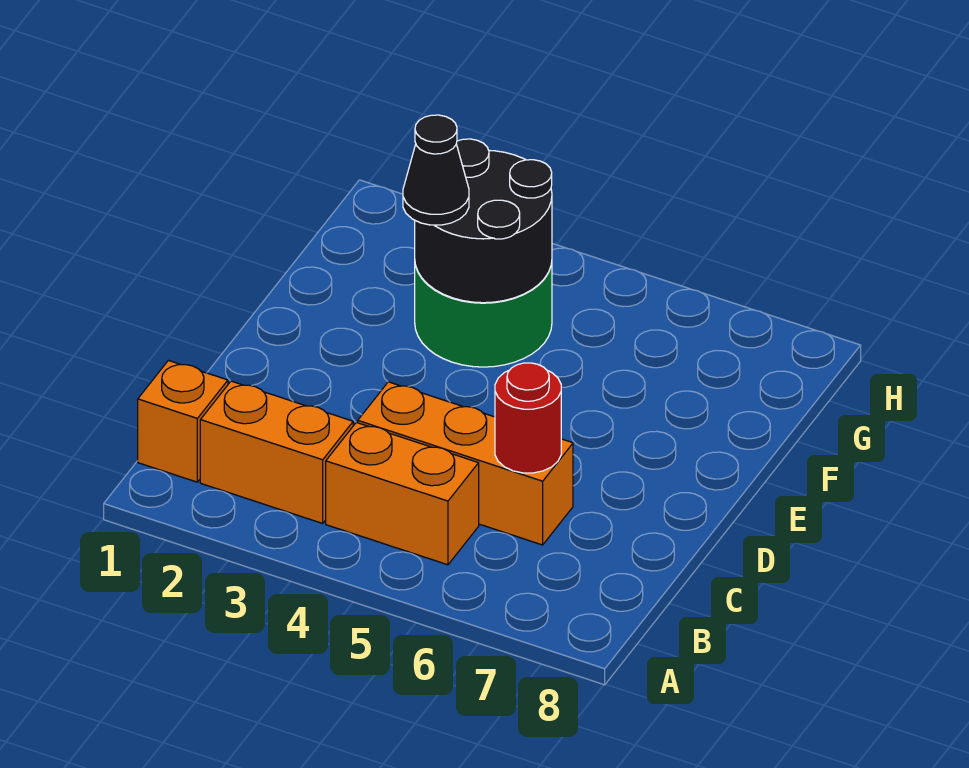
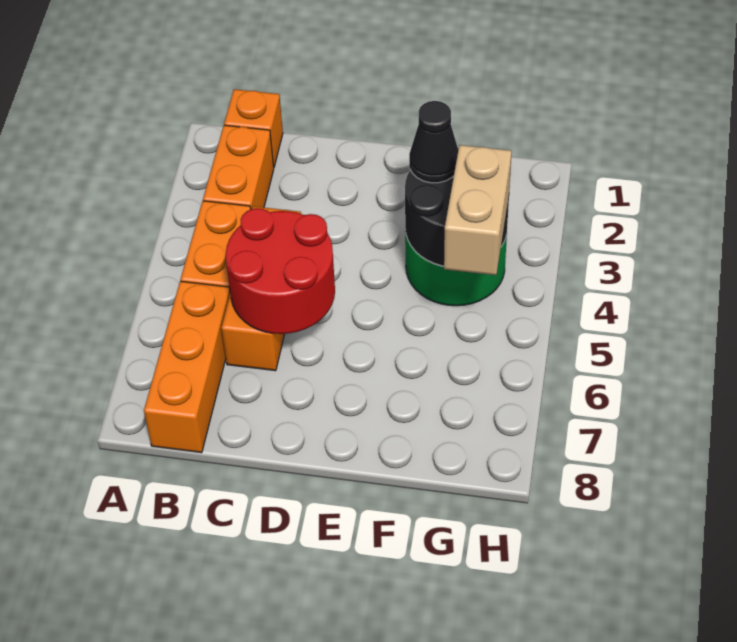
none -> orange 1x3 brick [144,281,230,453]
red 1x1 round brick [495,363,561,473] -> red 2x2 round brick [226,208,335,334]
none -> tan 1x2 brick [444,145,512,275]

